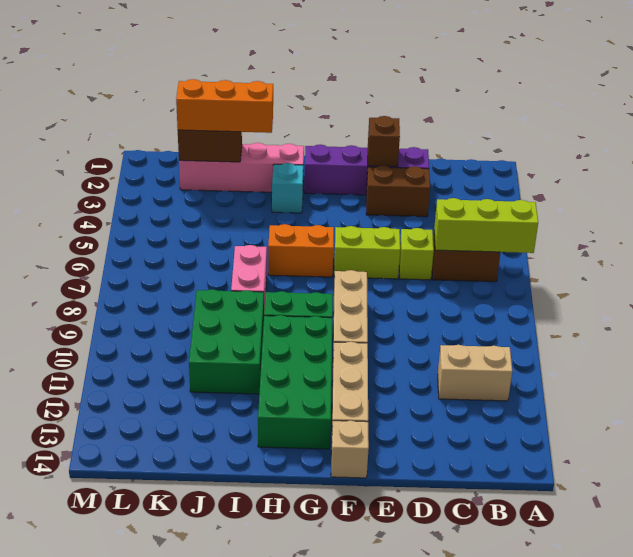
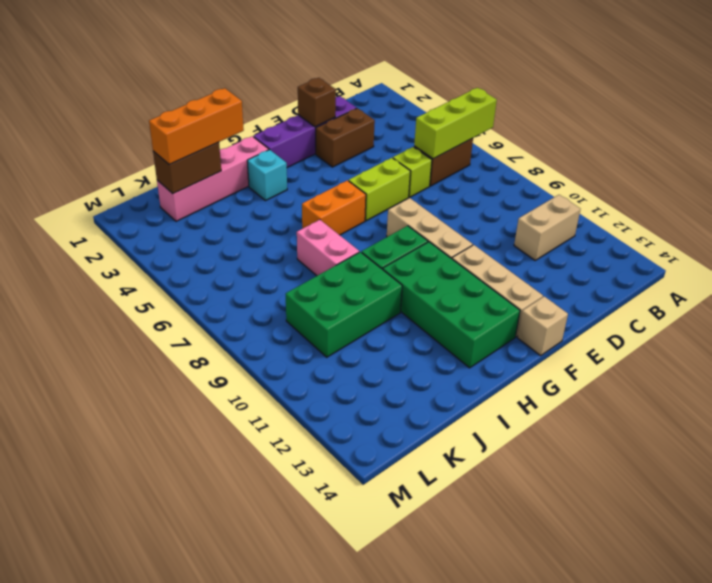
green 2x3 brick [189,289,264,394] -> green 2x3 brick turned to [286,252,402,357]

